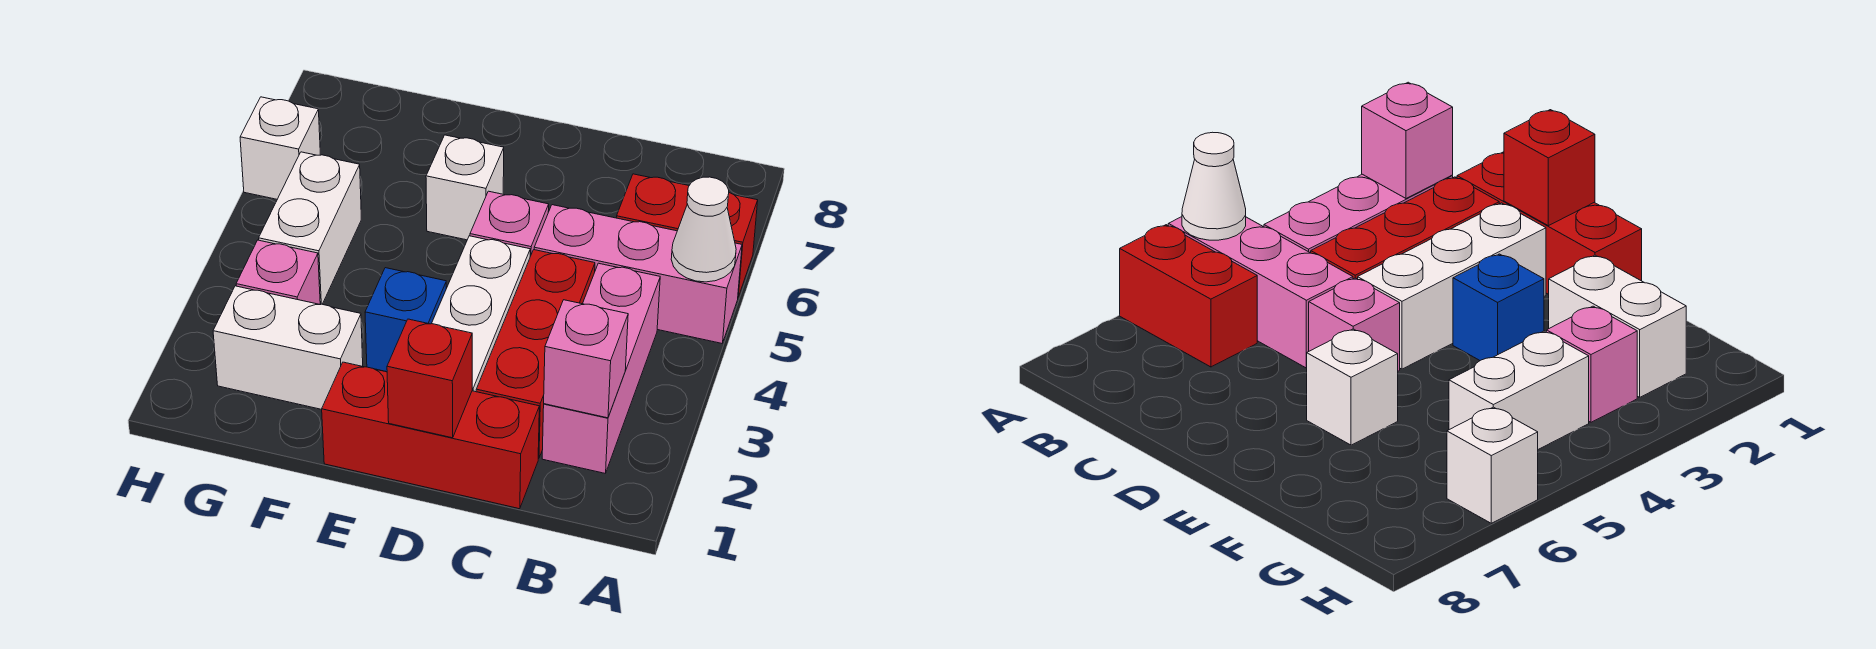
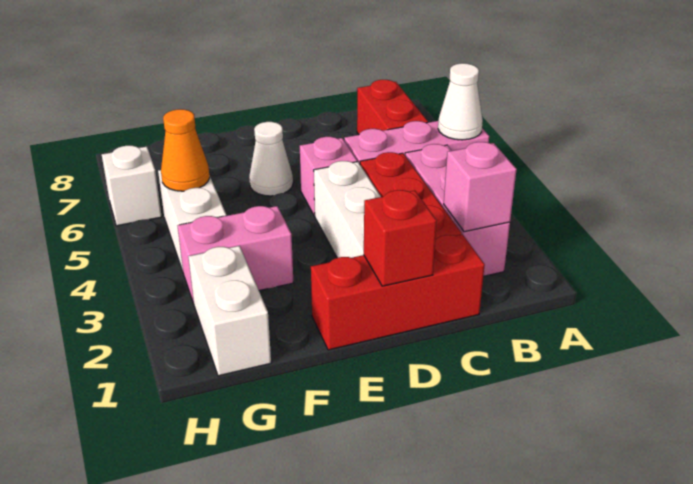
red 1x2 brick [616,174,758,297] -> red 1x2 brick turned to [357,80,428,134]
blue 1x1 brick [365,268,446,372] -> none
white 1x1 brick [426,135,504,240] -> white 1x1 cone [249,122,293,196]
white 1x2 brick [213,286,363,409] -> white 1x2 brick turned to [188,246,271,376]
pink 1x1 brick [236,240,320,305] -> pink 1x2 brick [178,206,293,303]
none -> orange 1x1 cone [161,109,210,191]

